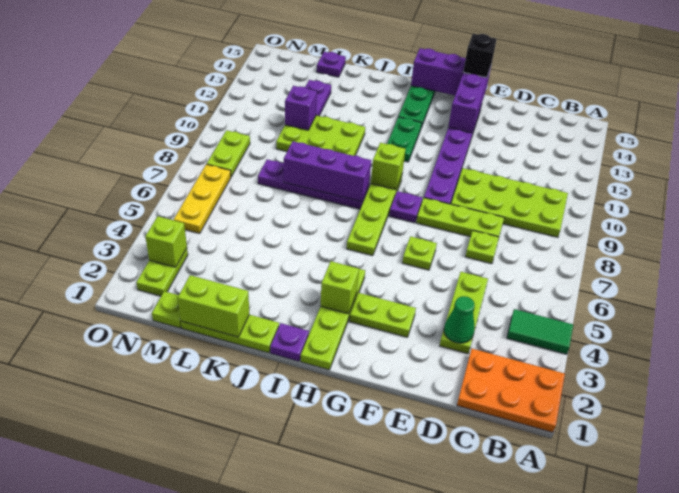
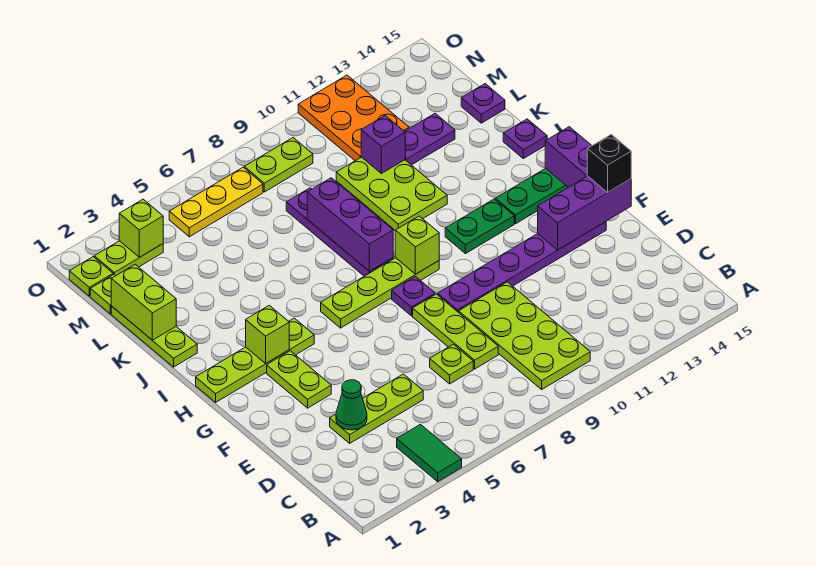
orange 2x3 plate [457,349,565,432] -> orange 2x3 plate moved to [298,75,409,161]
lime 1x1 plate [402,236,437,270] -> lime 1x1 plate moved to [69,257,113,296]
purple 1x1 plate [270,323,309,361] -> purple 1x1 plate moved to [503,119,547,159]

